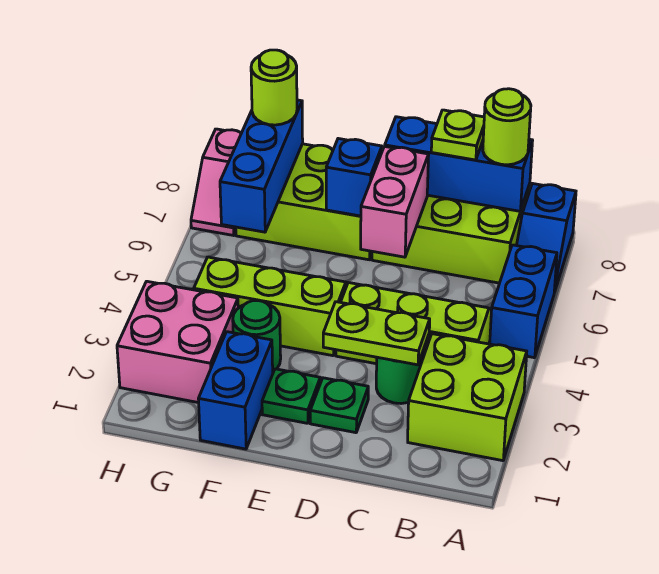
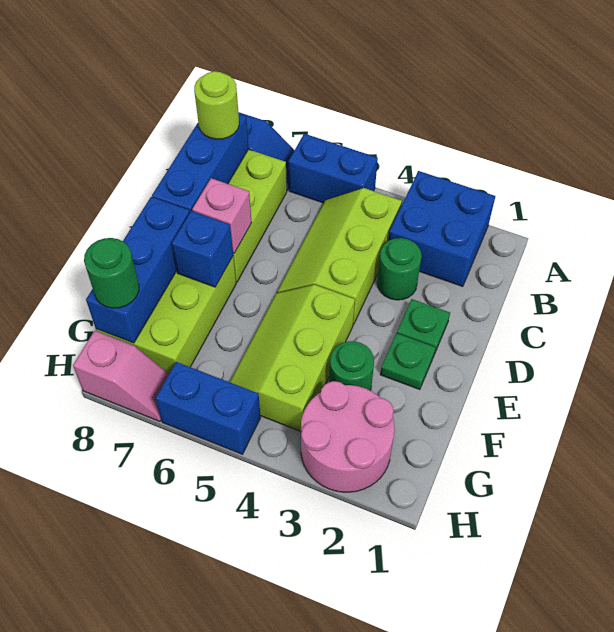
lime 2x2 brick [408,334,527,461] -> blue 2x2 brick [389,171,495,287]
lime 1x2 plate [323,302,430,365] -> none
lime 1x1 plate [431,110,484,160] -> none
pink 1x2 brick [361,146,429,257] -> pink 1x1 brick [192,178,252,254]
blue 1x2 brick [198,332,273,449] -> blue 1x2 brick moved to [156,362,261,454]
pink 2x2 brick [117,281,238,403] -> pink 2x2 round brick [301,381,395,492]
blue 1x3 brick [220,100,303,232] -> blue 1x3 brick turned to [86,197,190,343]
lime 1x1 round brick [251,50,297,125] -> green 1x1 round brick [84,238,139,308]

